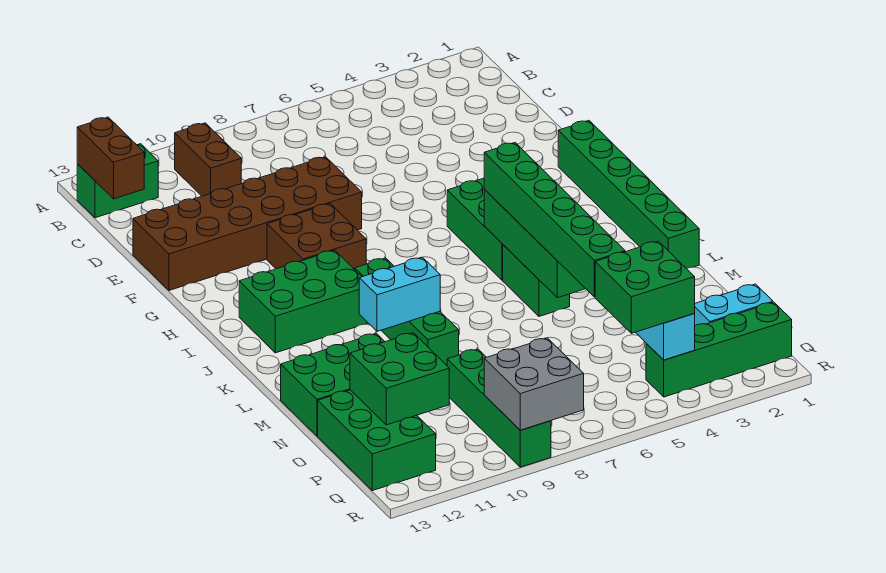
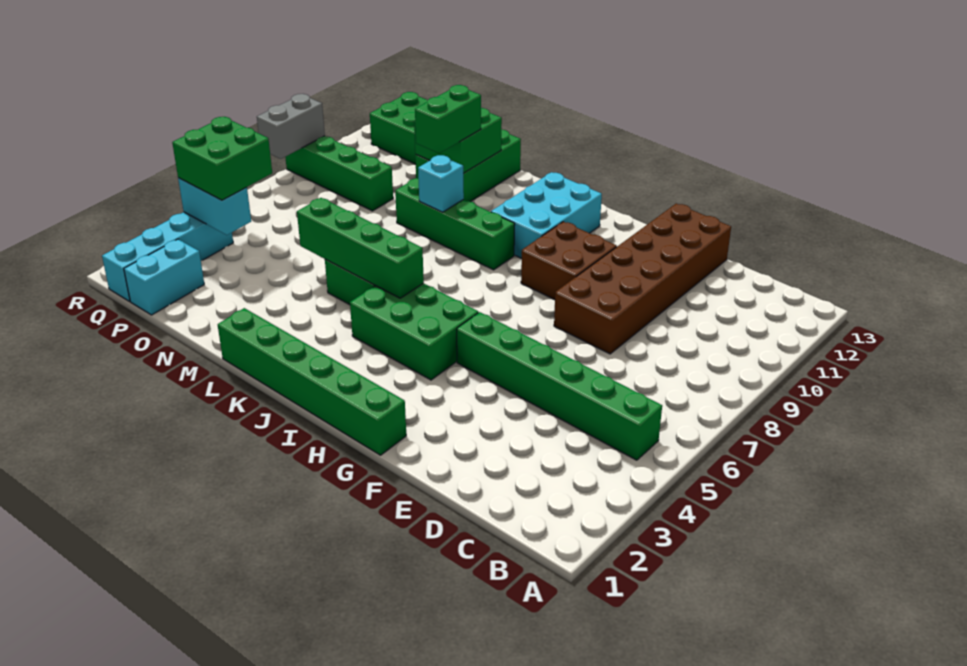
brown 1x2 brick [175,123,241,196] -> none
green 1x2 brick [77,144,158,218] -> green 1x2 brick moved to [415,85,481,153]
brown 1x2 brick [77,117,144,199] -> none
green 2x3 brick [239,250,368,353] -> cyan 2x3 brick [491,172,602,259]
green 1x6 brick [484,143,625,297] -> green 1x6 brick moved to [457,312,662,460]
cyan 1x2 brick [359,257,440,331] -> cyan 1x1 brick [418,155,464,212]
green 2x2 brick [350,333,449,425] -> green 2x2 brick moved to [414,108,502,173]
green 1x4 brick [646,302,792,397] -> cyan 1x4 brick [102,212,233,301]
grey 2x2 brick [484,338,584,430] -> grey 1x2 brick [257,94,325,159]

